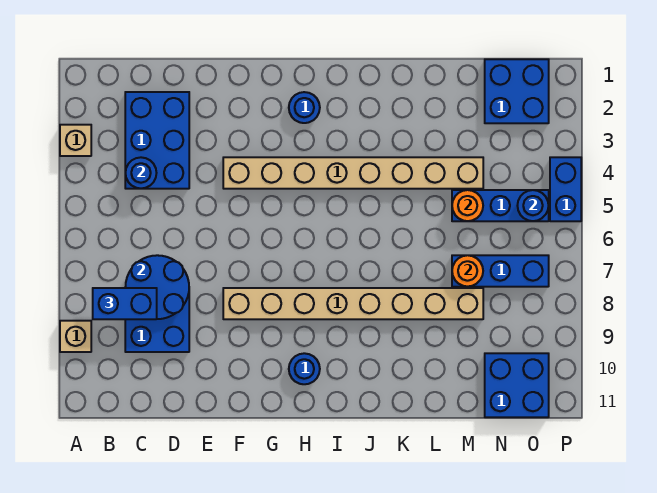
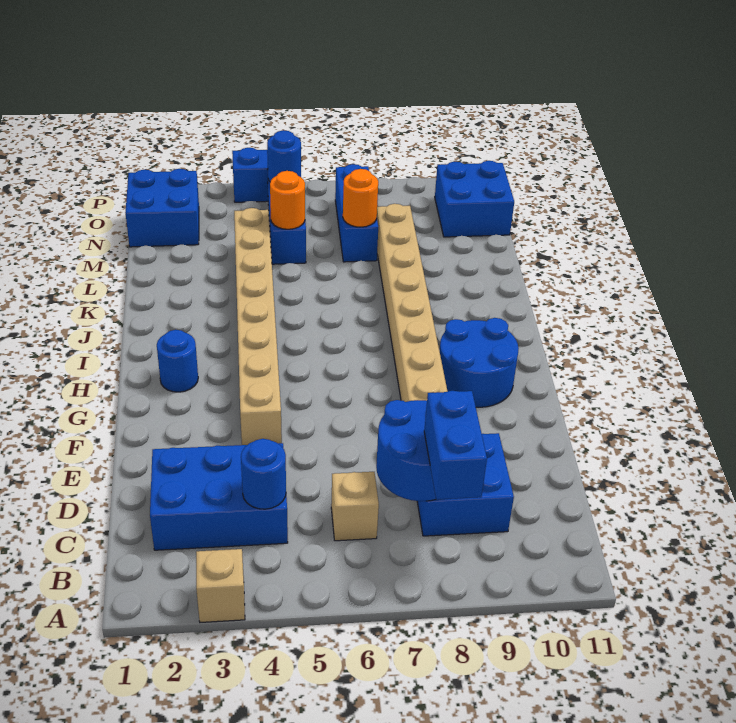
tan 1x1 brick [60,321,91,352] -> tan 1x1 brick moved to [331,472,379,541]
blue 1x1 round brick [289,353,320,384] -> blue 2x2 round brick [440,318,519,407]

